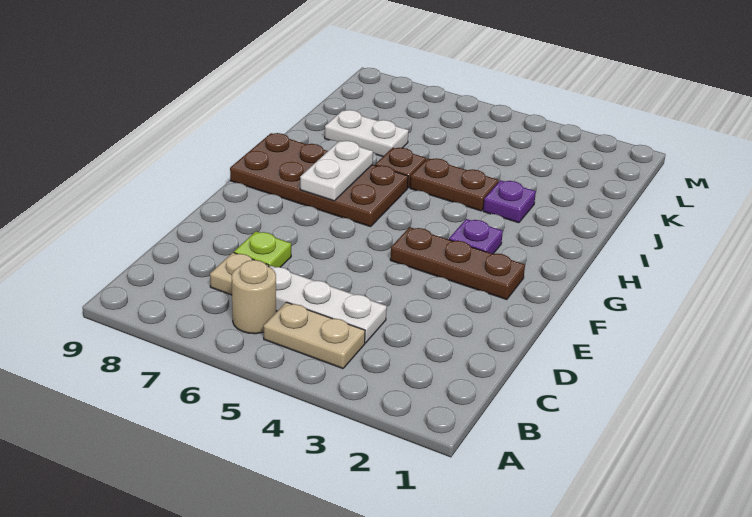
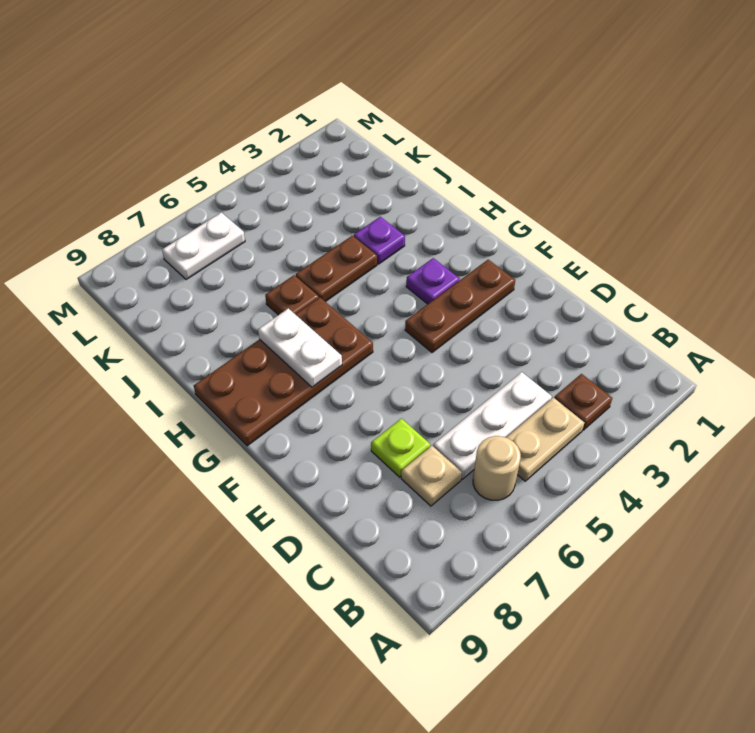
none -> brown 1x1 plate [554,374,612,430]
white 1x2 plate [325,110,409,157] -> white 1x2 plate moved to [162,212,245,280]

